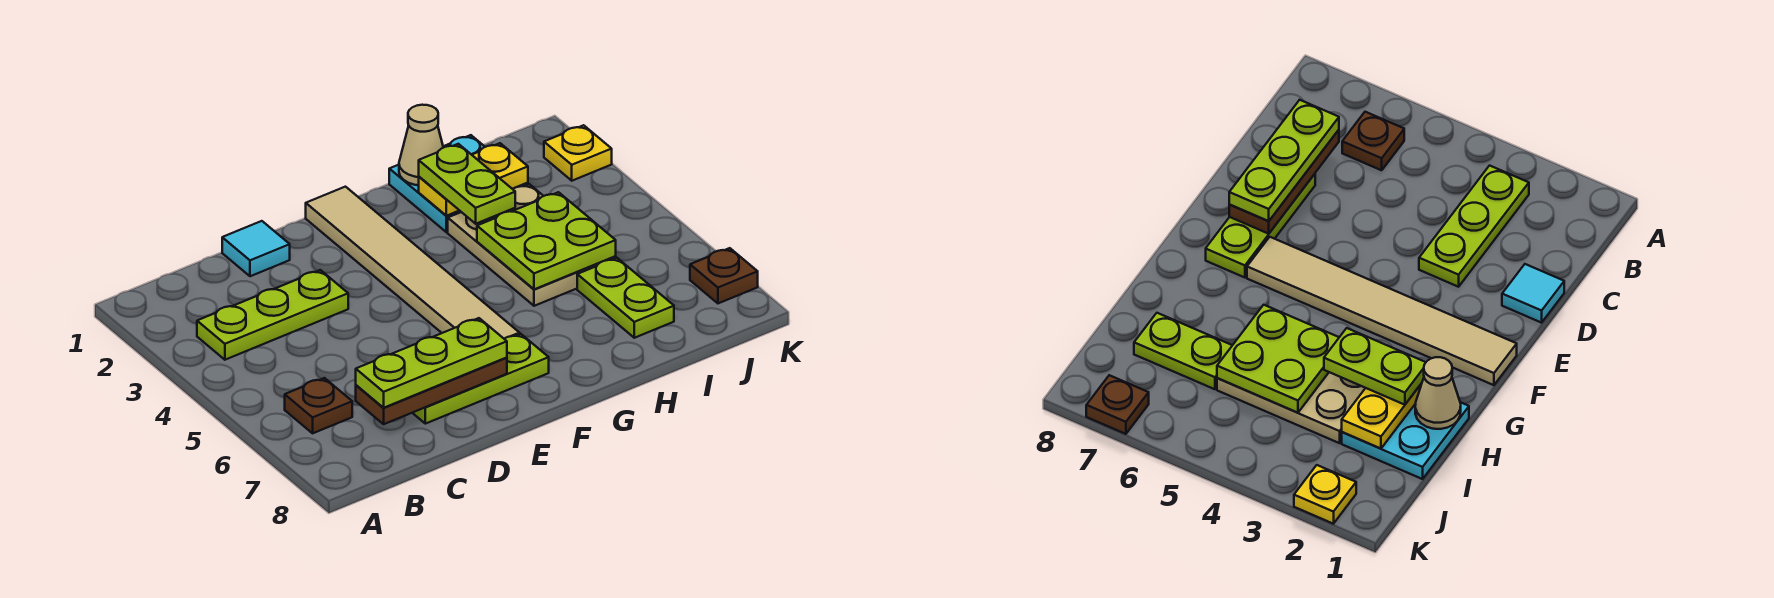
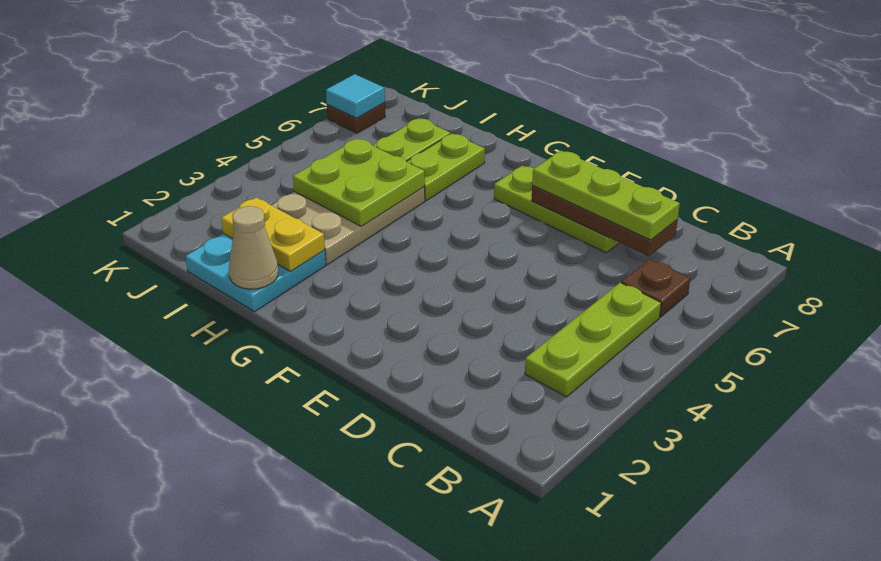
lime 1x3 plate [197,270,348,360] -> lime 1x3 plate turned to [525,283,661,397]
cyan 1x1 tile [222,221,290,276] -> cyan 1x1 tile moved to [326,74,385,118]
tan 1x6 tile [306,187,520,338] -> none
lime 1x2 plate [419,144,515,224] -> lime 1x2 plate moved to [406,134,485,200]
yellow 1x1 plate [544,125,612,181] -> none

